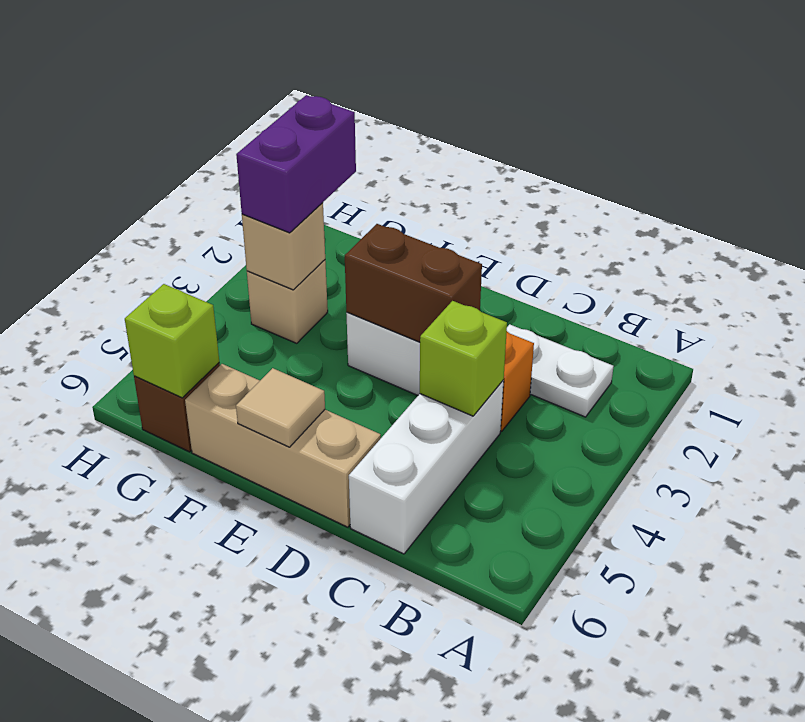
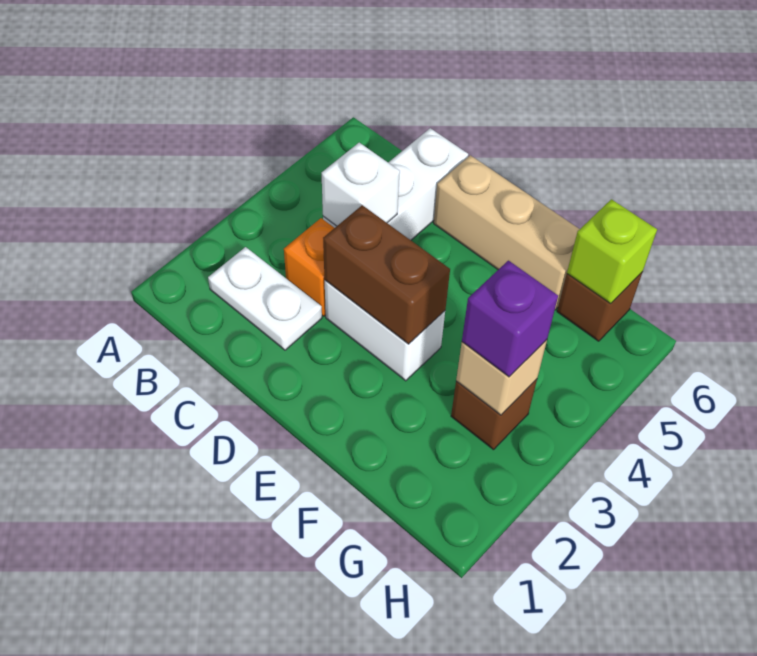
lime 1x1 brick [420,301,507,416] -> white 1x1 brick [322,143,400,226]
tan 1x1 tile [236,368,325,447] -> none
purple 1x2 brick [236,95,356,233] -> purple 1x1 brick [462,261,558,377]
tan 1x1 brick [247,260,328,343] -> brown 1x1 brick [451,379,537,450]

